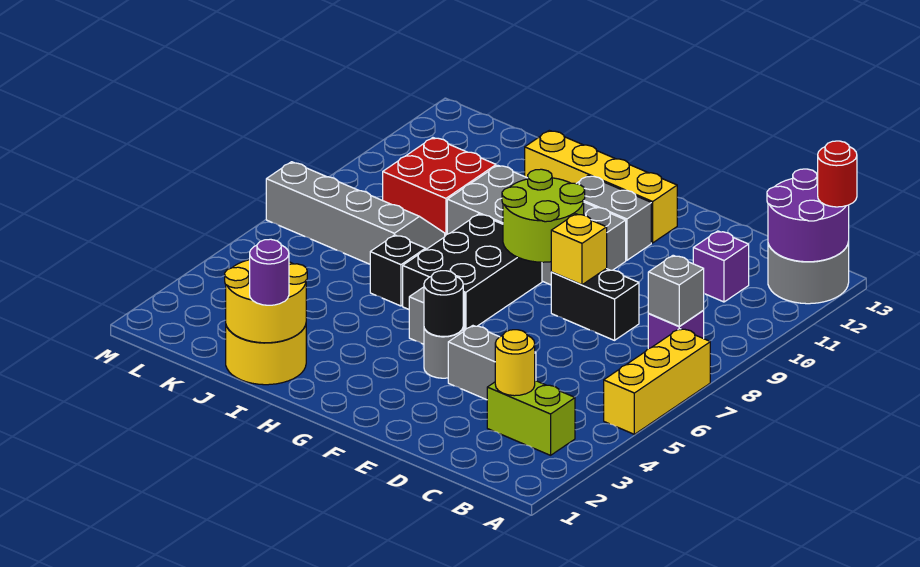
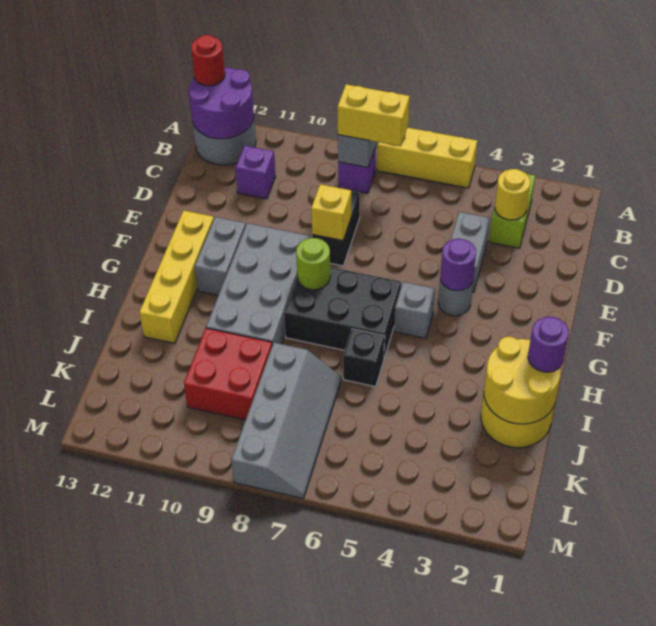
none -> yellow 1x2 brick [338,84,410,146]
black 1x1 round brick [424,271,463,337] -> purple 1x1 round brick [440,239,476,291]
lime 2x2 round brick [502,169,585,262] -> lime 1x1 round brick [296,238,330,290]
grey 2x4 slope [266,162,445,264] -> grey 2x4 slope turned to [231,343,341,499]

